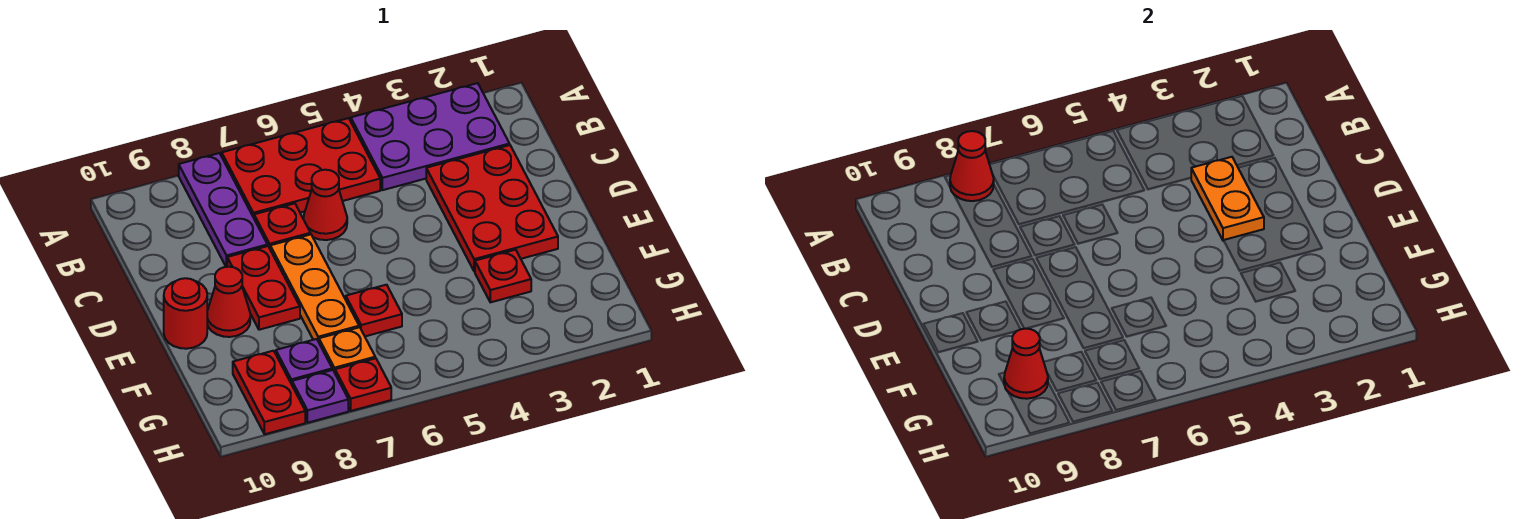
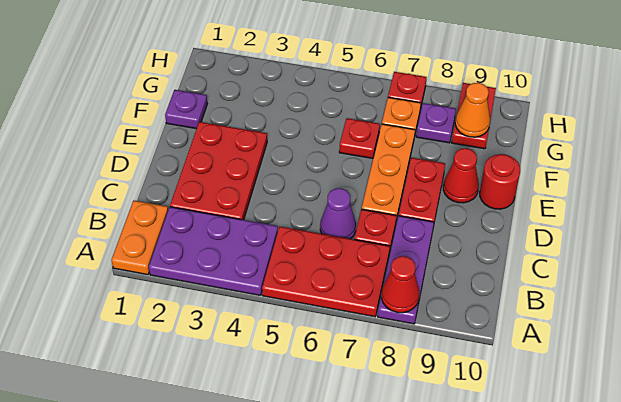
orange 1x2 plate [1191,157,1264,240] -> orange 1x2 plate moved to [111,201,168,275]
red 1x1 cone [303,170,347,240] -> purple 1x1 cone [320,188,356,239]
red 1x1 plate [475,250,531,302] -> none
red 1x1 cone [1004,329,1048,399] -> orange 1x1 cone [455,83,490,137]
purple 1x1 plate [292,370,348,423] -> purple 1x1 plate moved to [165,90,207,129]

